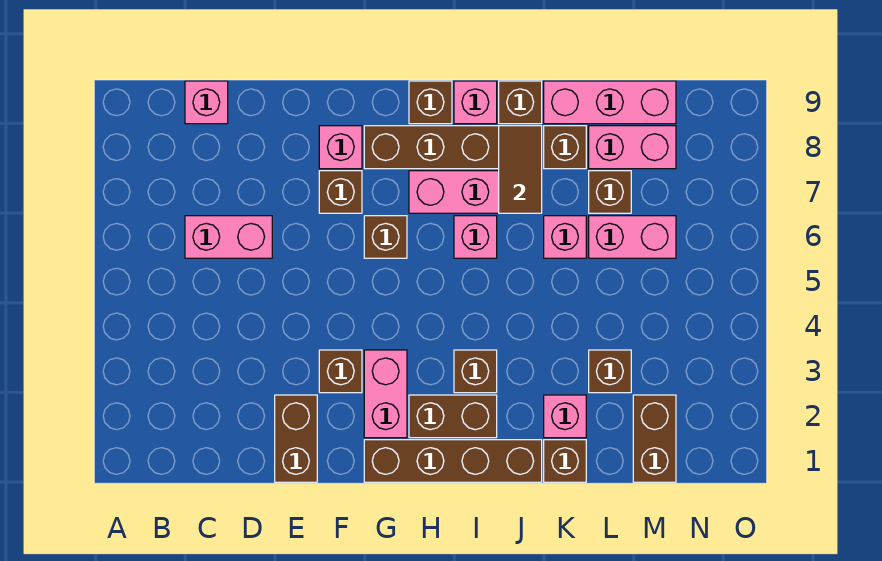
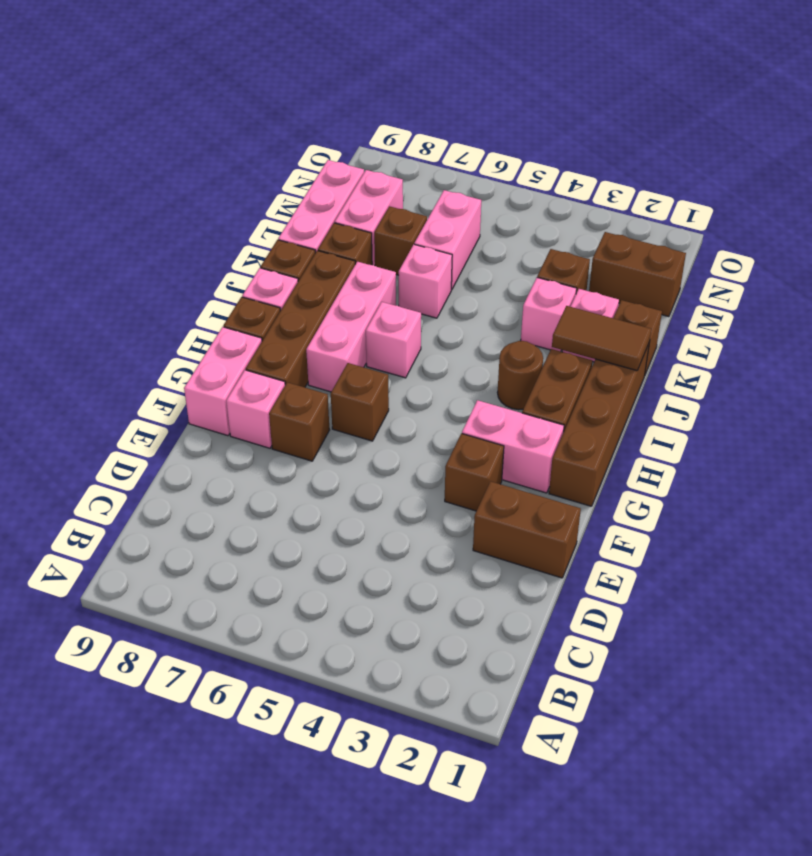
pink 1x2 brick [185,216,272,258] -> pink 1x2 brick moved to [184,327,262,436]
pink 1x1 brick [185,81,228,124] -> pink 1x1 brick moved to [521,278,577,351]
brown 1x1 brick [454,350,497,393] -> brown 1x1 round brick [498,341,543,410]
brown 1x2 tile [499,126,542,213] -> brown 1x2 tile moved to [552,306,651,371]

